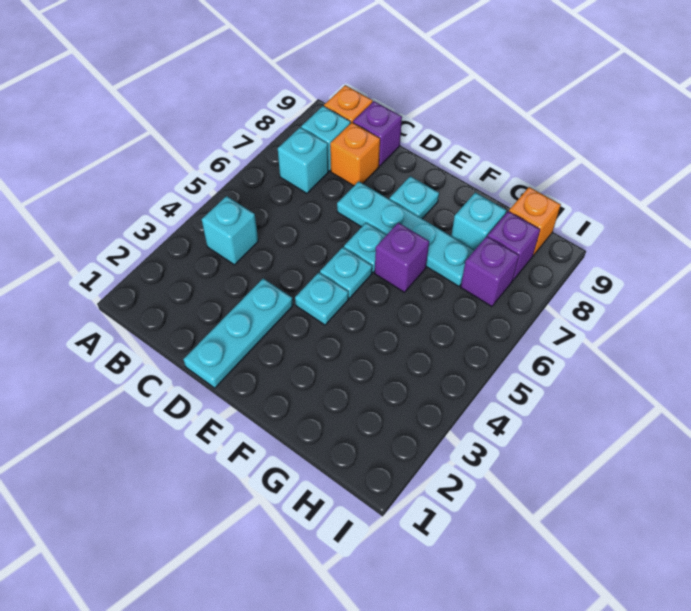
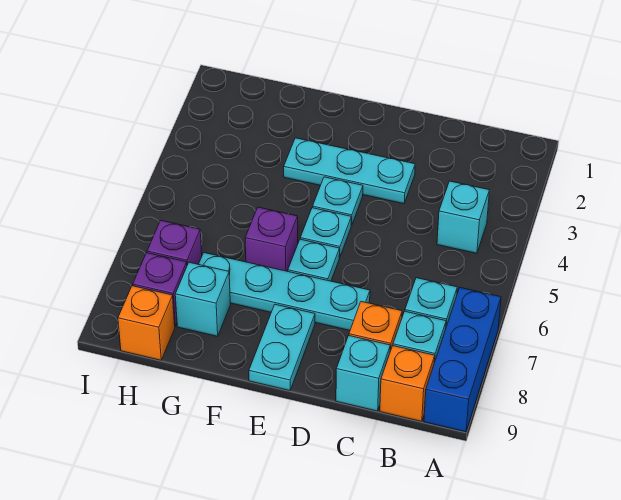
none -> blue 1x3 brick [424,288,501,432]
purple 1x1 brick [353,101,402,166] -> cyan 1x1 brick [336,336,390,411]
cyan 1x3 plate [183,279,293,388] -> cyan 1x3 plate turned to [284,138,415,204]
cyan 1x1 plate [390,176,439,219] -> cyan 1x2 plate [249,304,315,391]

